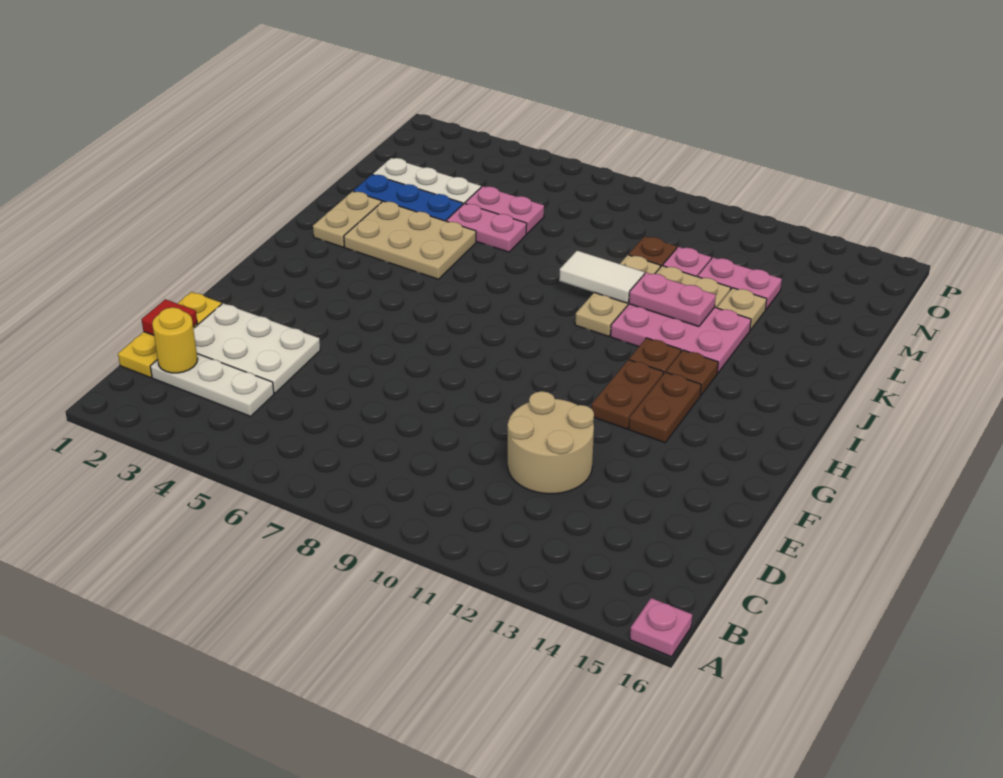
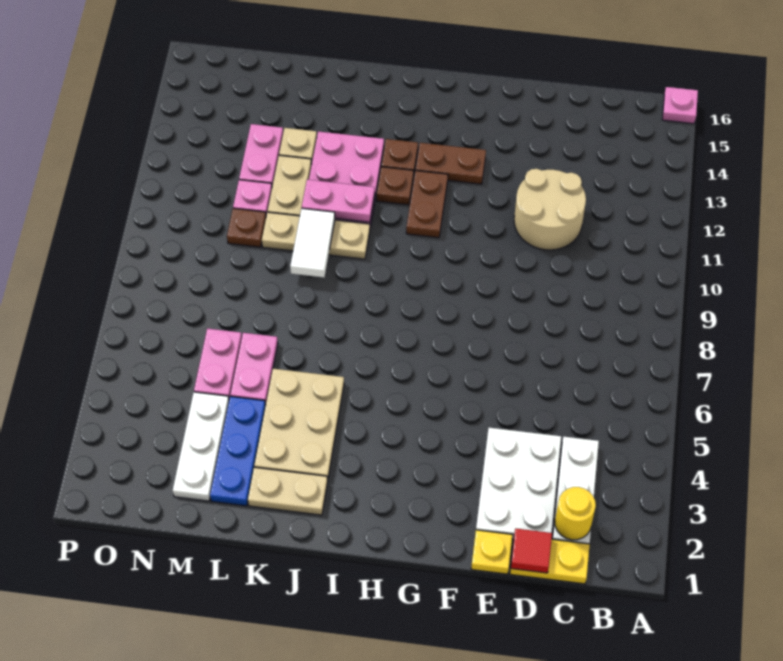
brown 1x2 plate [591,360,664,429] -> brown 1x2 plate turned to [406,171,448,238]
pink 1x2 plate [629,273,716,327] -> pink 1x2 plate turned to [302,180,375,222]

